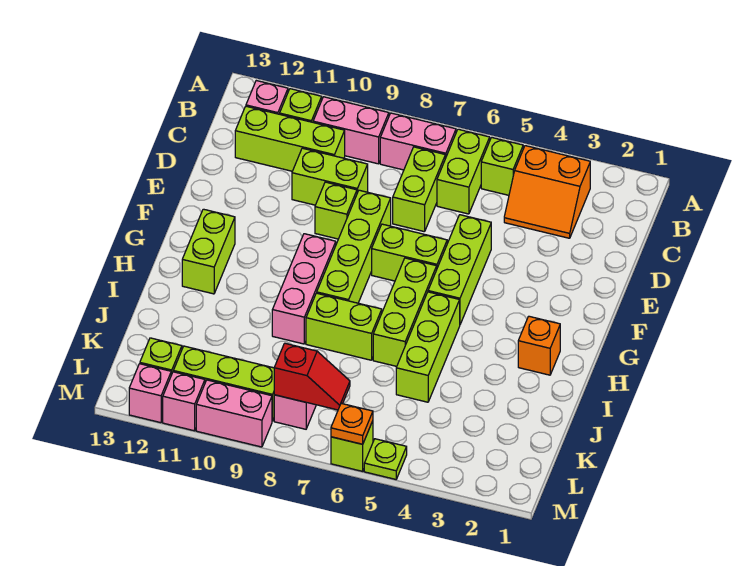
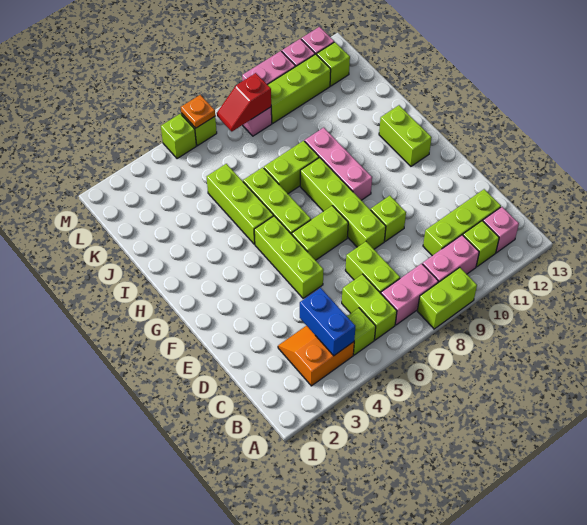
none -> blue 1x2 brick [300,288,356,356]
lime 1x2 brick [292,148,368,205] -> lime 1x2 brick moved to [418,268,477,329]
orange 1x1 brick [518,316,560,375] -> none
lime 1x1 plate [364,439,407,479] -> lime 1x1 brick [161,114,196,159]

